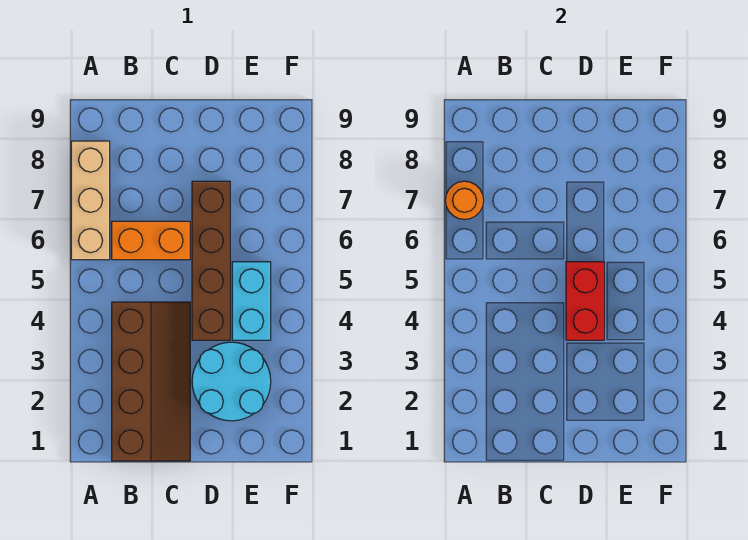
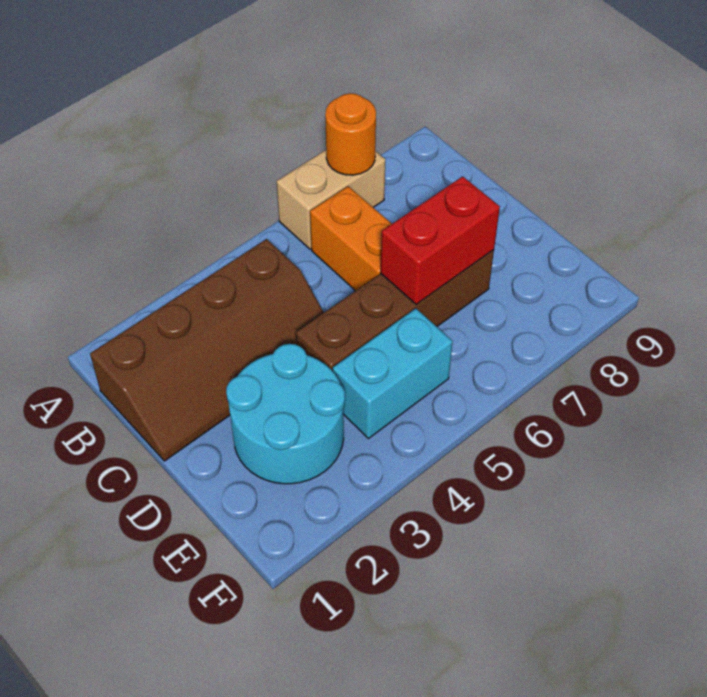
tan 1x3 brick [71,141,110,260] -> tan 1x2 brick [276,150,385,249]
red 1x2 brick [566,262,604,340] -> red 1x2 brick moved to [381,176,500,305]

